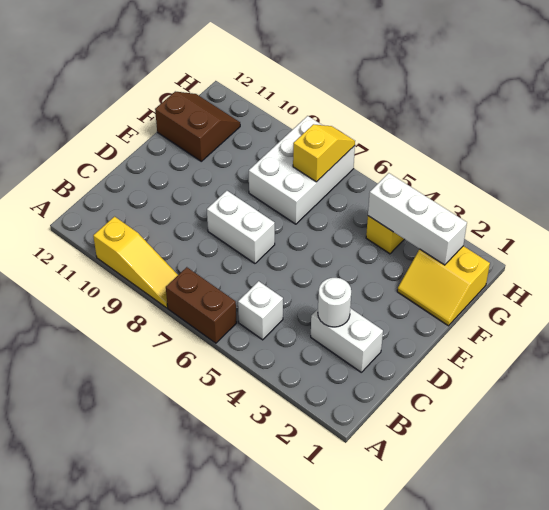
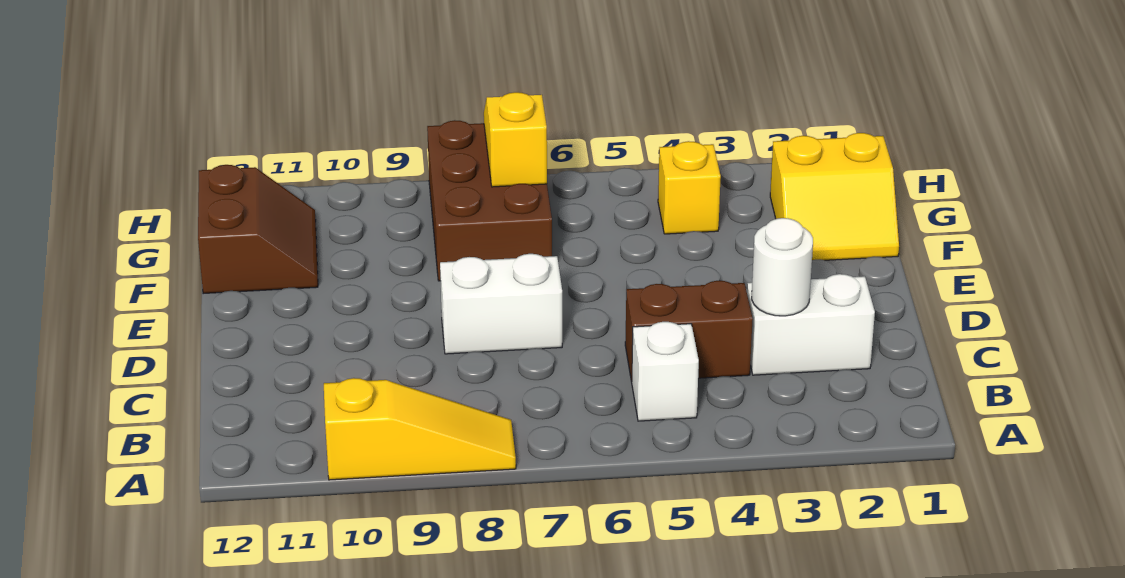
brown 1x2 brick [166,267,237,343] -> brown 1x2 brick moved to [625,281,753,382]
white 2x3 brick [249,116,355,224] -> brown 2x3 brick [427,120,552,281]
brown 2x2 slope [155,92,240,161] -> brown 2x2 slope turned to [198,165,318,294]
white 1x3 brick [368,173,467,265] -> none

